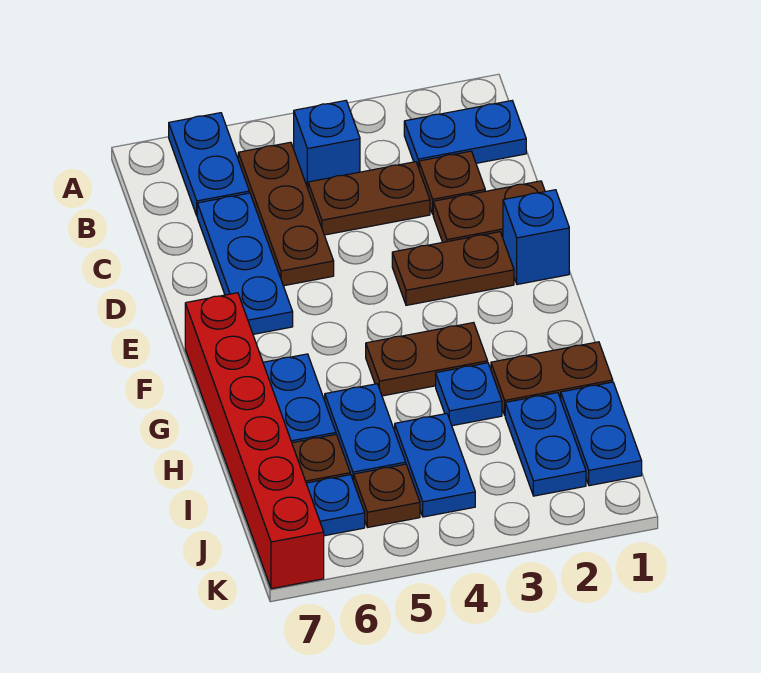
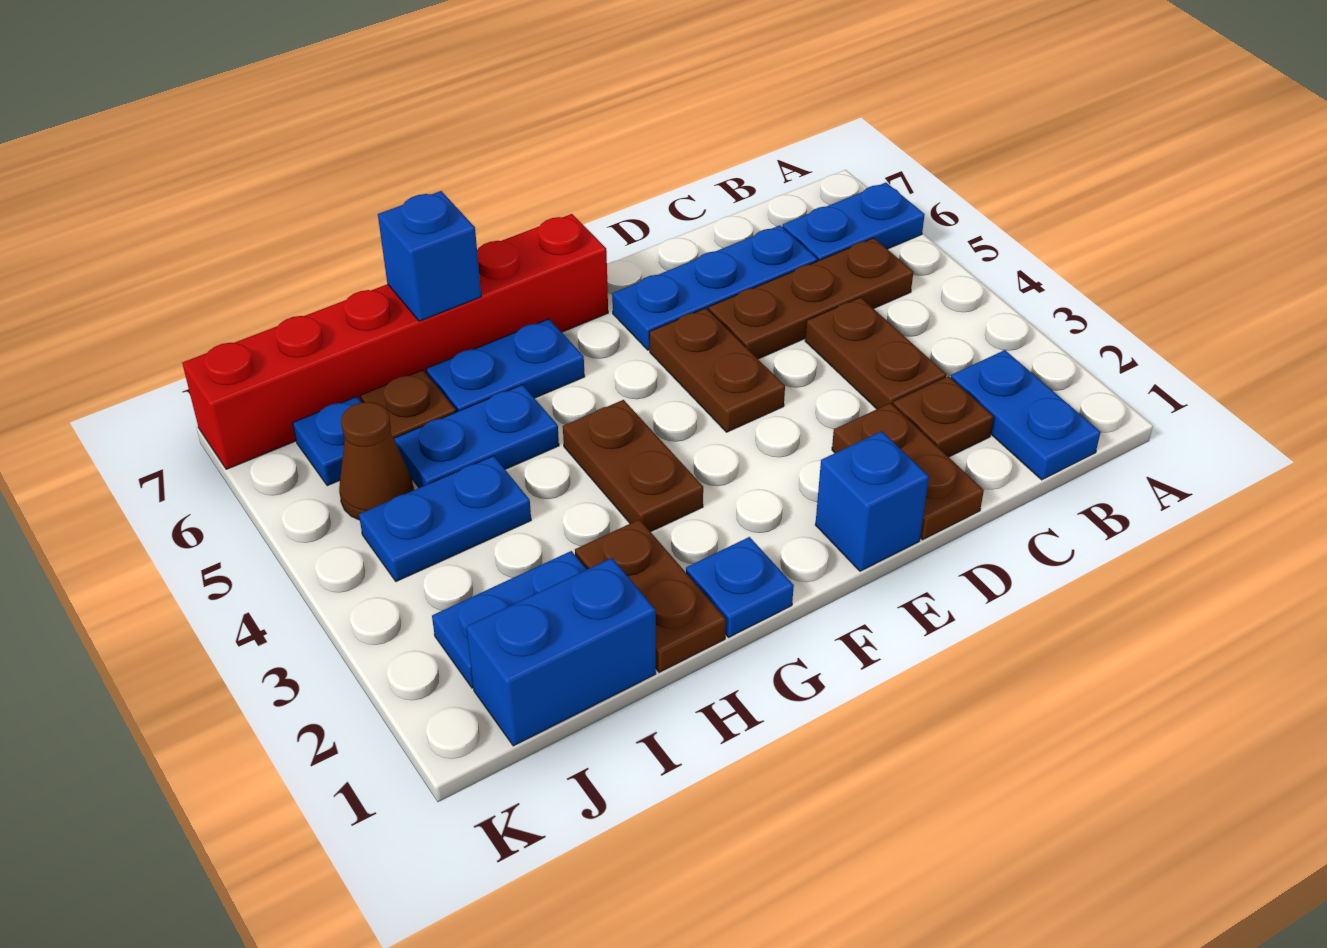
blue 1x1 brick [294,101,360,188] -> blue 1x1 brick moved to [378,191,481,321]
brown 1x2 plate [392,232,514,305] -> brown 1x2 plate moved to [649,308,785,432]
blue 1x1 plate [436,363,502,426] -> blue 1x1 plate moved to [686,537,794,638]
blue 1x2 plate [561,382,642,486] -> blue 1x2 brick [466,558,656,746]
brown 1x1 plate [354,464,420,527] -> brown 1x1 cone [339,402,414,520]

